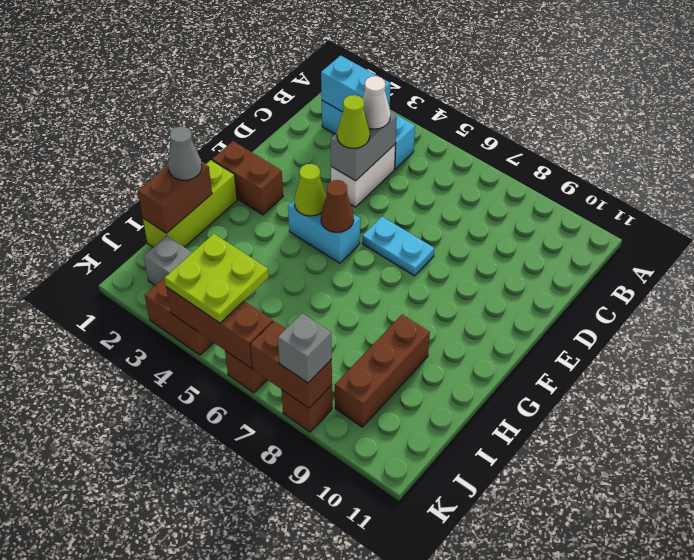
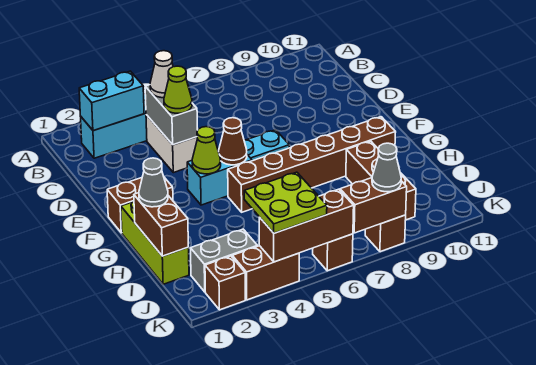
none -> brown 1x6 brick [228,117,396,212]
none -> brown 1x1 brick [205,256,245,310]
grey 1x1 brick [278,313,332,383] -> grey 1x1 cone [372,143,401,192]

